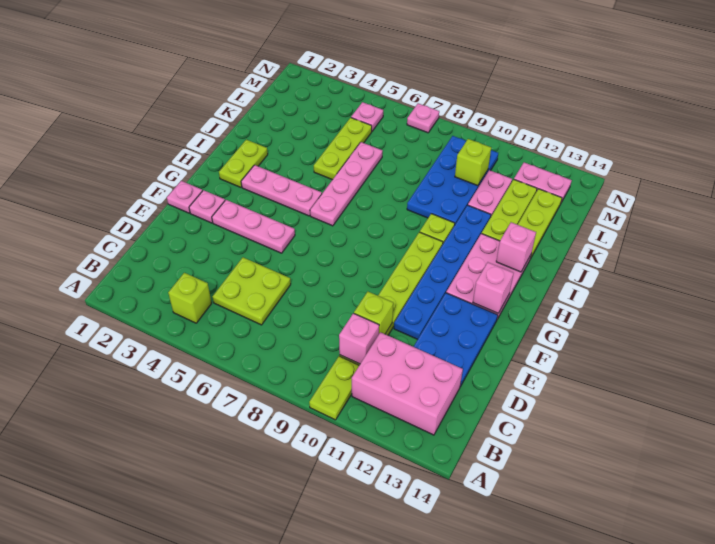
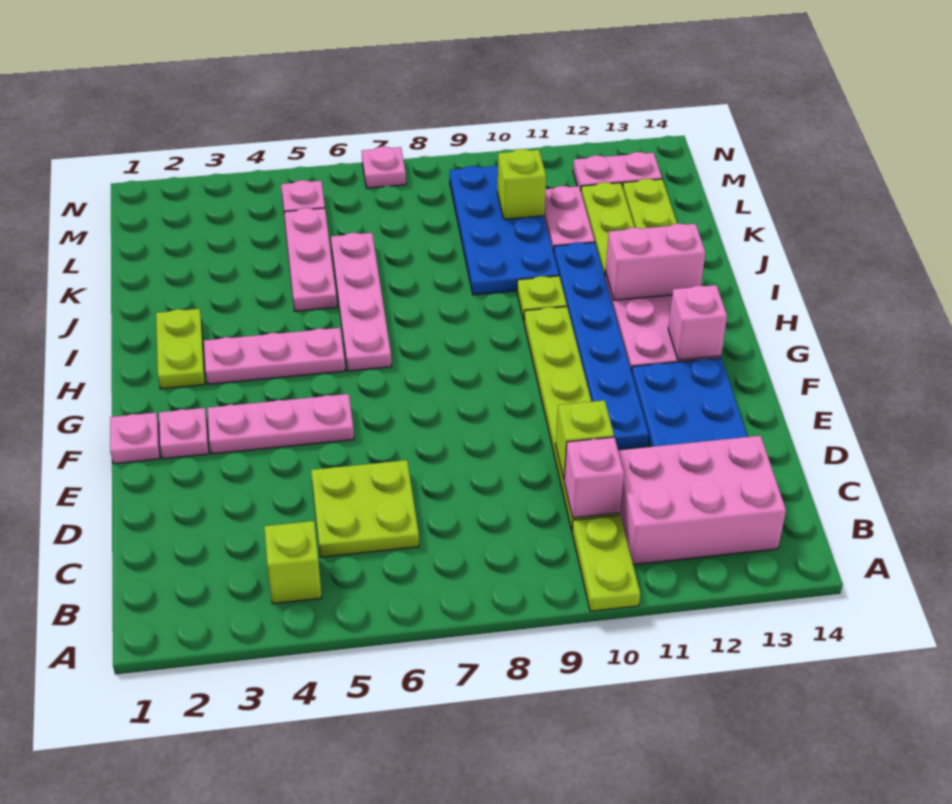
pink 1x1 brick [496,222,536,272] -> pink 1x2 brick [606,223,705,300]
lime 1x3 plate [314,118,372,180] -> pink 1x3 plate [284,208,337,311]

